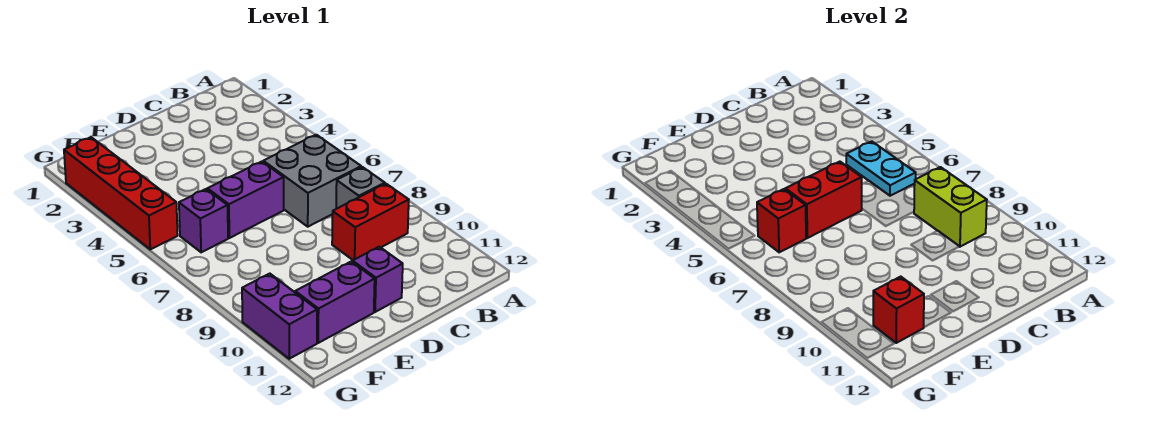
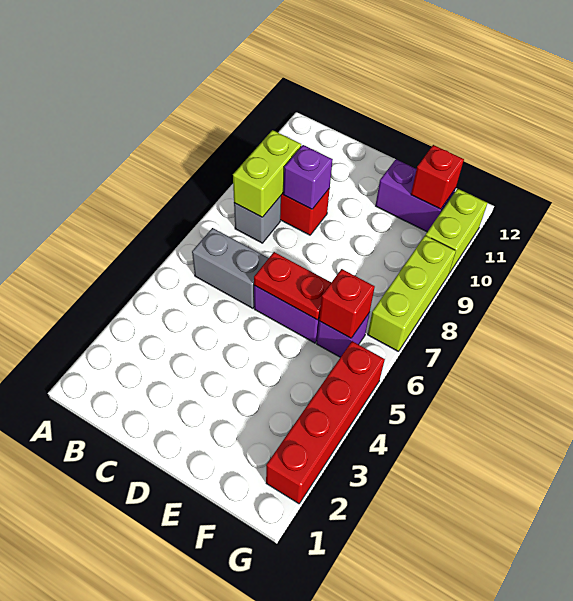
cyan 1x2 plate [846,141,916,196] -> none
grey 2x2 brick [263,135,361,227] -> grey 1x2 brick [192,228,269,308]
red 1x2 brick [785,162,862,238] -> red 1x2 plate [254,252,331,320]
purple 1x1 brick [353,247,403,312] -> purple 1x1 brick moved to [283,145,333,209]
none -> lime 1x3 brick [368,235,456,352]
purple 1x2 brick [242,274,317,359] -> lime 1x2 brick [426,188,487,273]

